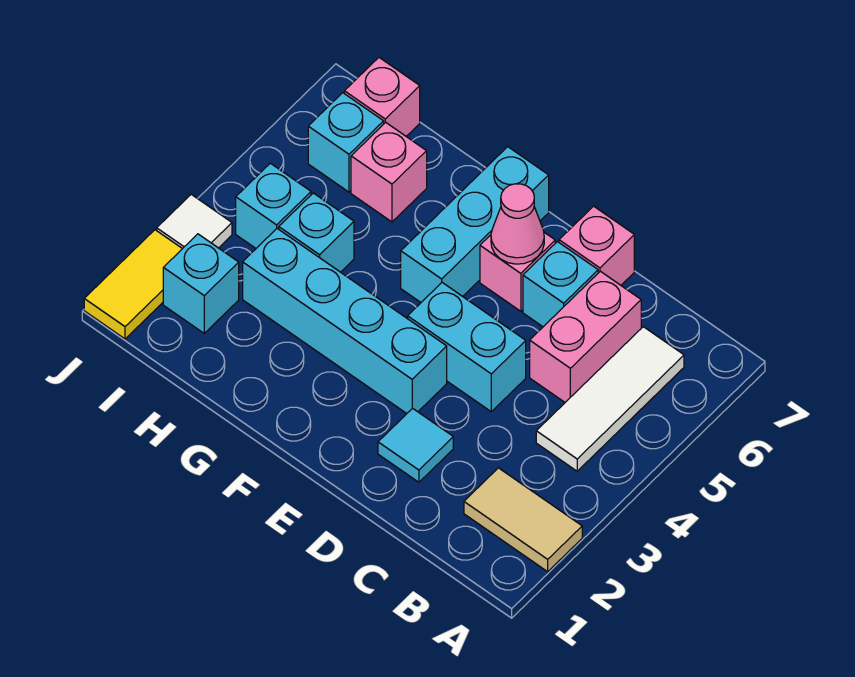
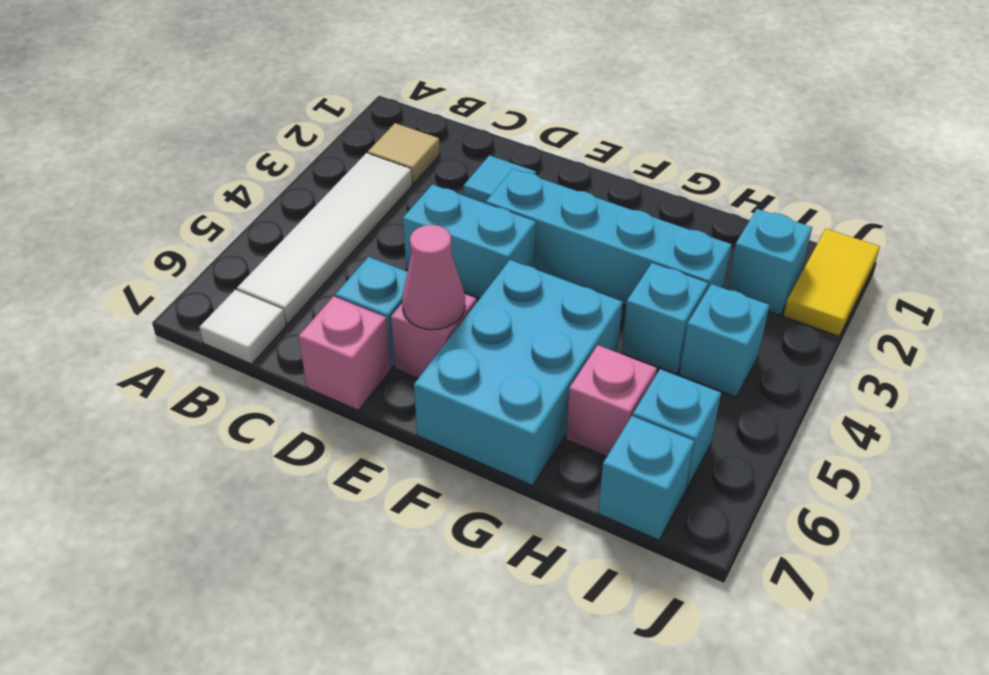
tan 1x2 tile [464,468,582,572] -> tan 1x1 tile [368,123,440,184]
white 1x3 tile [536,327,684,471] -> white 1x4 tile [237,153,412,324]
pink 1x2 brick [530,271,641,402] -> none
cyan 1x3 brick [401,147,549,302] -> cyan 2x3 brick [414,260,623,486]
pink 1x1 brick [344,58,420,136] -> cyan 1x1 brick [598,416,694,540]
white 1x1 tile [157,194,232,249] -> white 1x1 tile moved to [199,290,286,364]

